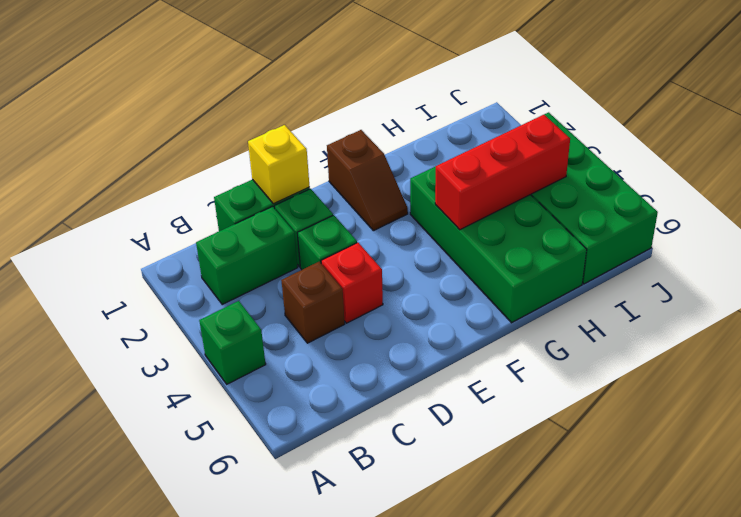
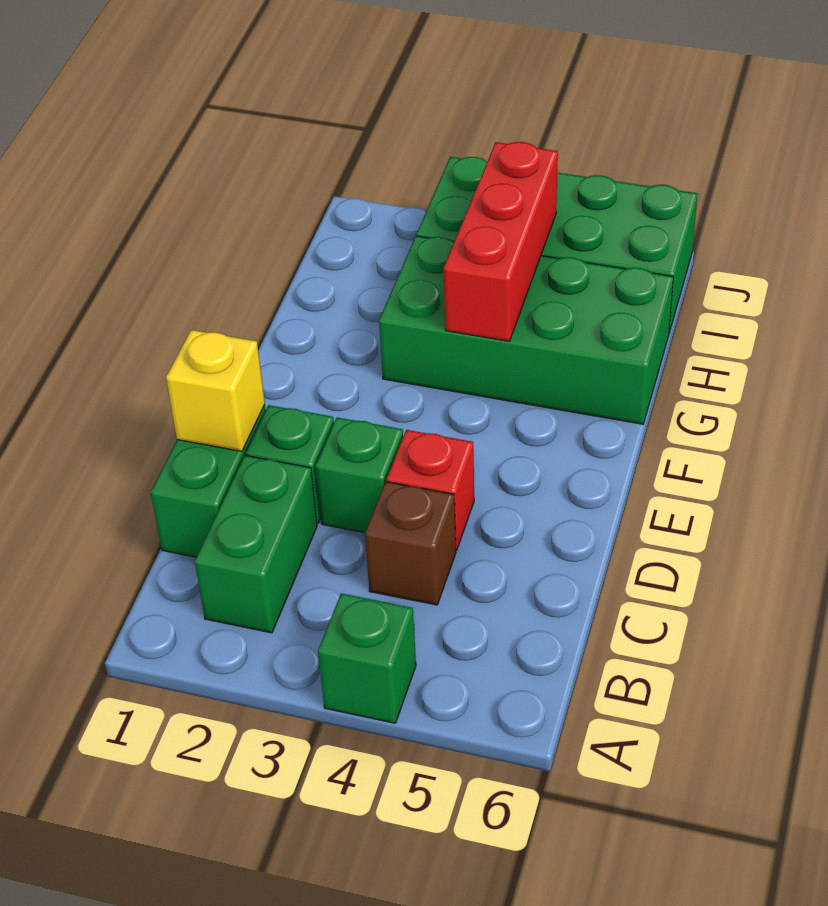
brown 1x2 slope [327,130,408,231] -> none

